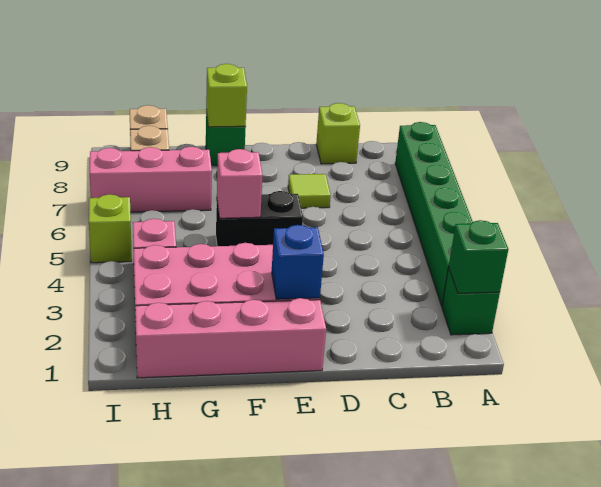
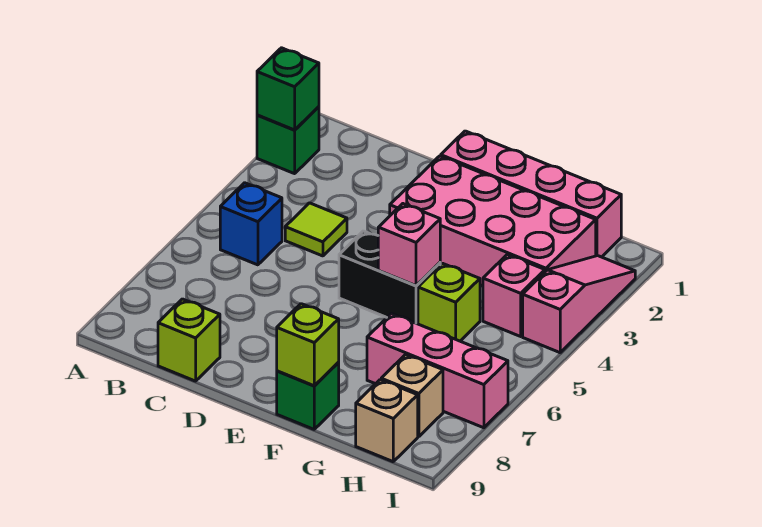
green 1x6 brick [395,122,473,306] -> none
lime 1x1 tile [288,174,331,208] -> lime 1x1 tile moved to [285,203,347,256]
blue 1x1 brick [272,225,324,299] -> blue 1x1 brick moved to [220,183,282,265]
none -> pink 1x3 slope [523,256,635,353]
lime 1x1 brick [89,194,132,263] -> lime 1x1 brick moved to [418,263,480,341]

